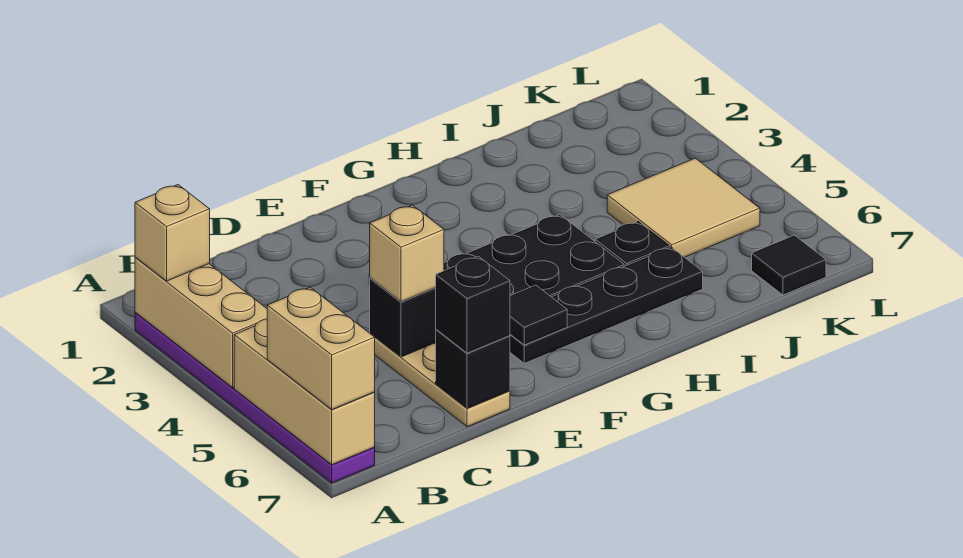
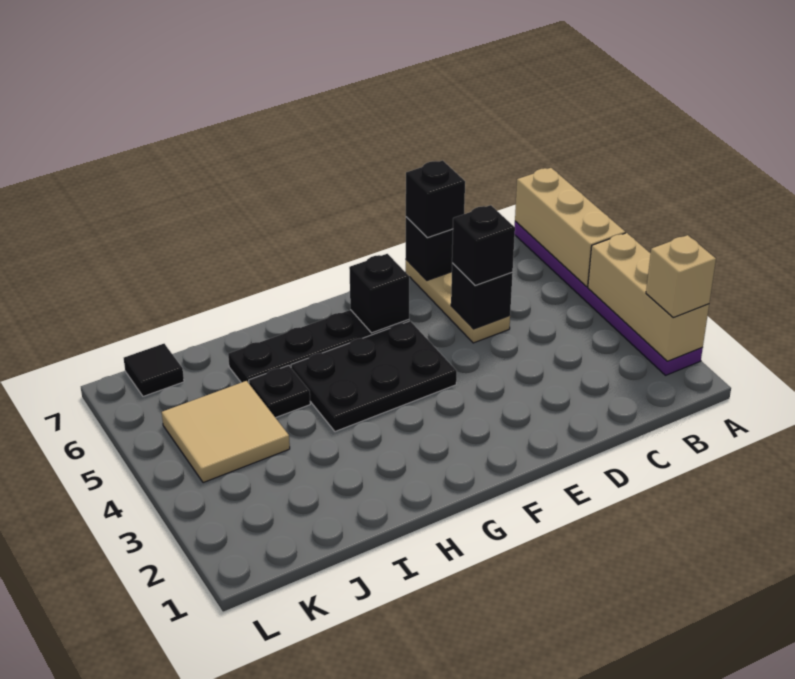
tan 1x2 brick [267,287,375,409] -> none
tan 1x1 brick [370,205,444,302] -> black 1x1 brick [452,205,515,285]
black 1x1 tile [510,285,567,345] -> black 1x1 brick [349,254,409,333]

